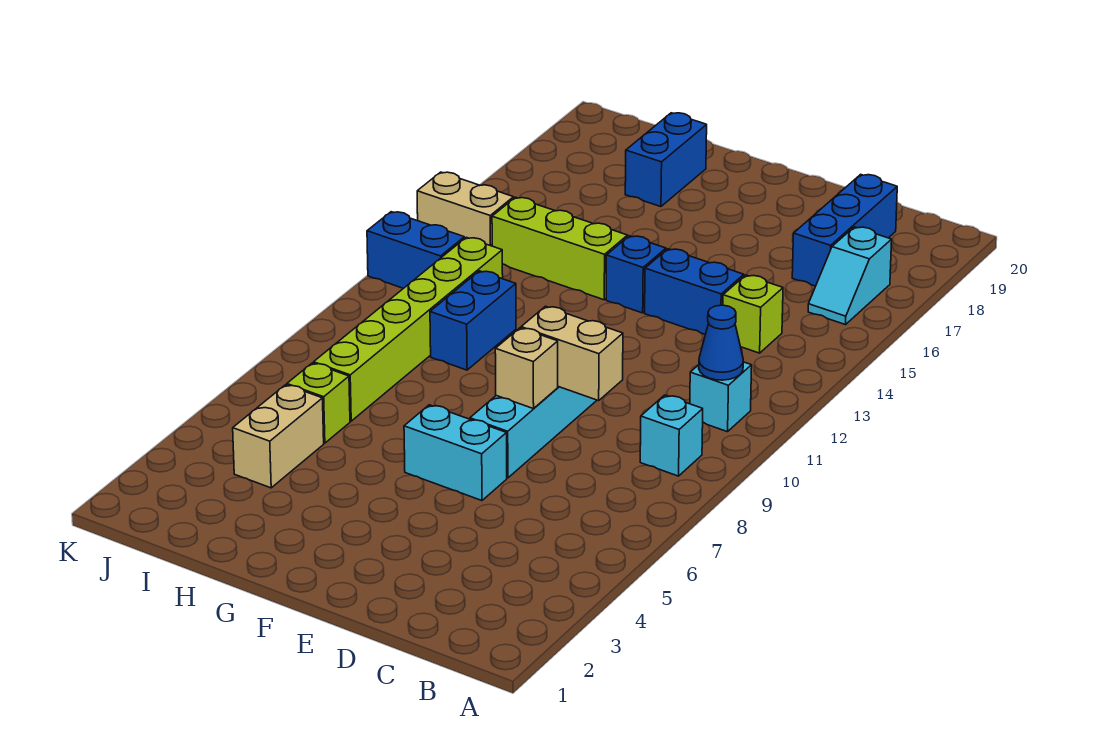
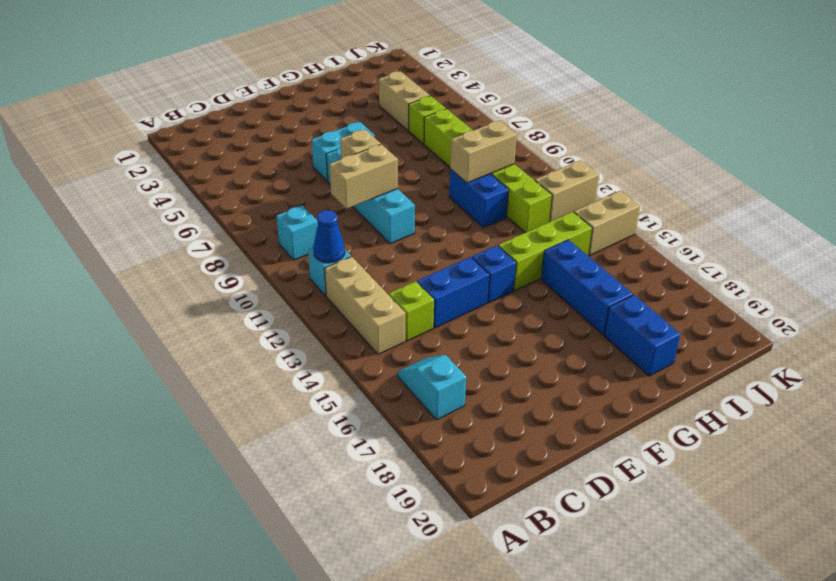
none -> tan 1x3 brick [325,257,405,354]
blue 1x3 brick [792,174,897,286] -> blue 1x3 brick moved to [541,240,633,335]
none -> tan 1x2 brick [450,121,517,183]
blue 1x2 brick [367,212,464,288] -> tan 1x2 brick [535,160,599,222]

